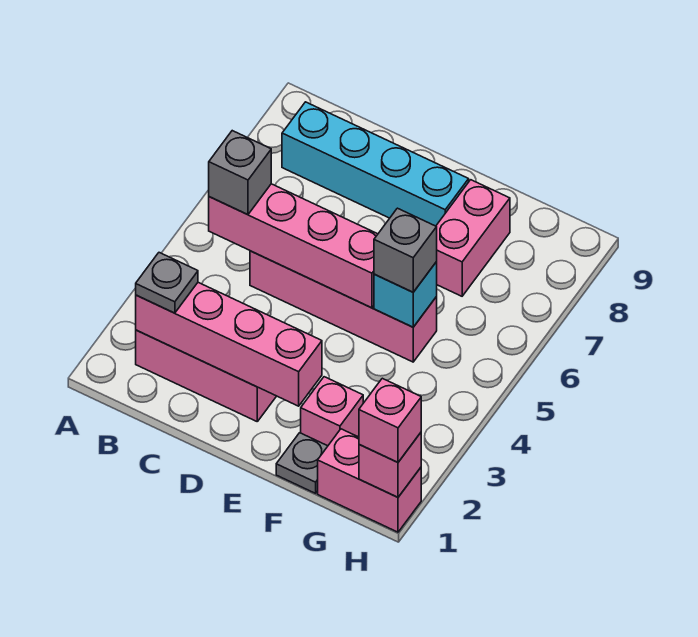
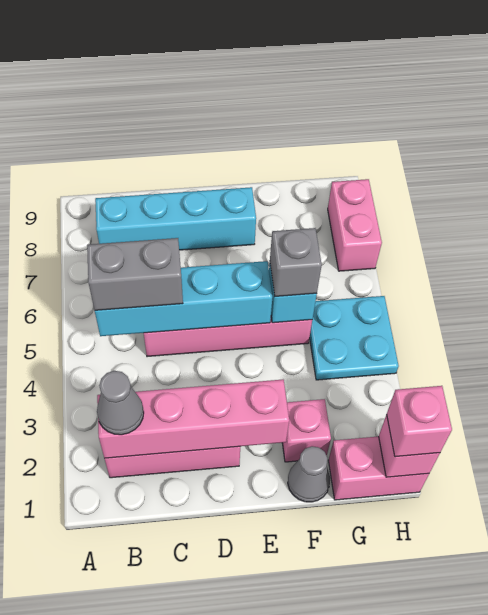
grey 1x1 plate [136,253,198,313] -> grey 1x1 cone [97,371,144,435]
pink 1x4 brick [209,184,378,308] -> cyan 1x4 brick [95,261,272,336]
grey 1x1 brick [209,131,271,215] -> grey 1x2 brick [87,238,183,310]
grey 1x1 plate [276,433,328,493] -> grey 1x1 cone [288,446,330,502]
pink 1x2 brick [436,180,510,296] -> pink 1x2 brick moved to [328,179,382,271]
none -> cyan 2x2 plate [310,296,399,380]

